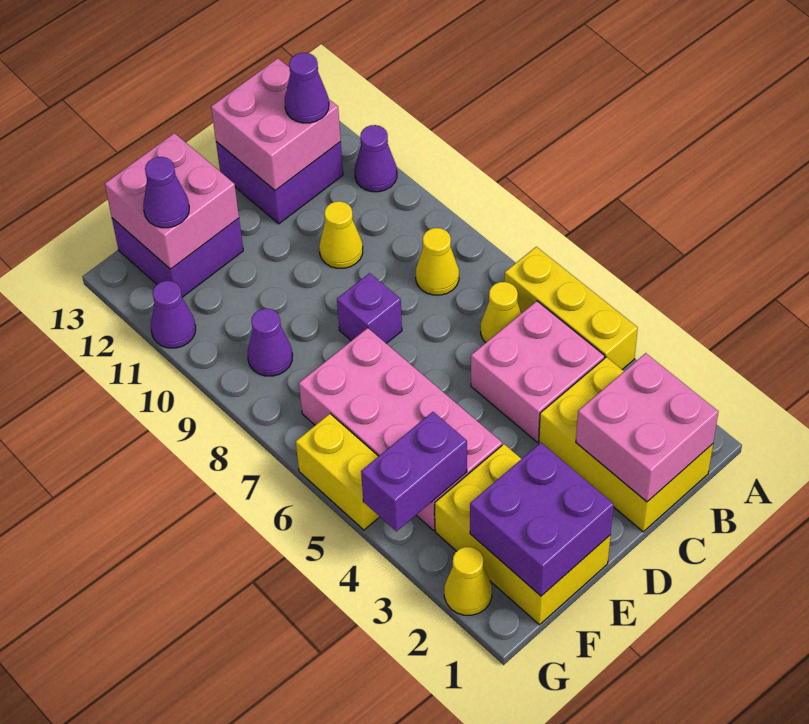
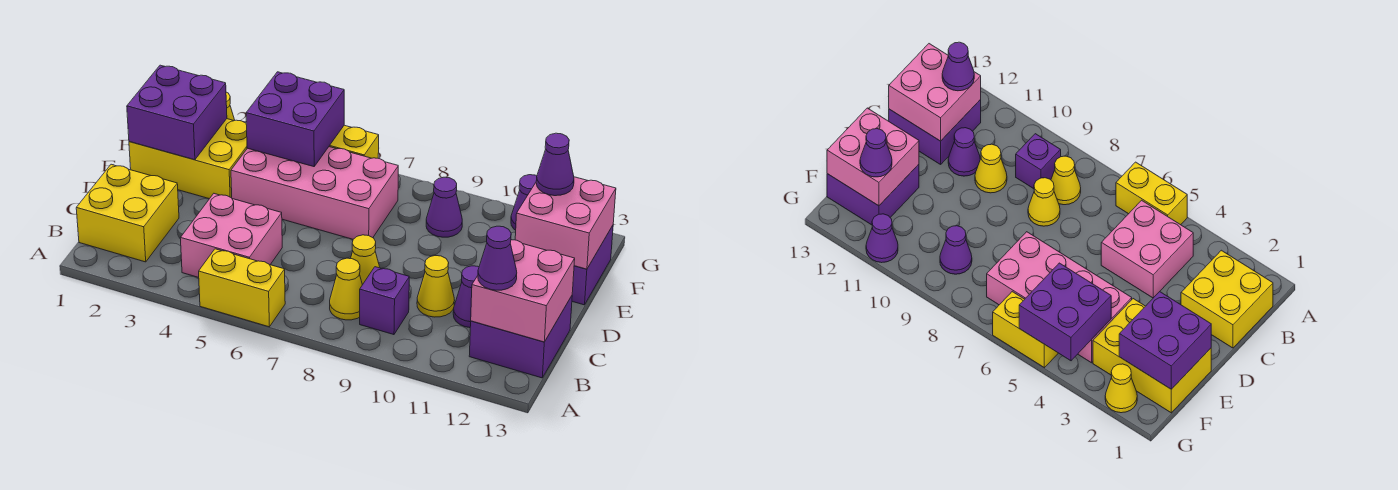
yellow 1x3 brick [505,247,638,369] -> yellow 1x2 brick [199,249,285,327]
purple 1x1 cone [355,125,397,192] -> purple 1x1 cone moved to [453,266,479,328]
yellow 2x3 brick [539,357,713,532] -> yellow 2x2 brick [76,164,179,262]
pink 2x2 brick [576,353,718,502] -> none
yellow 1x1 cone [481,282,521,343] -> yellow 1x1 cone moved to [351,235,380,285]
purple 1x1 brick [337,273,402,343] -> purple 1x1 brick moved to [360,267,409,335]
purple 1x2 brick [361,412,467,531] -> purple 2x2 brick [246,72,344,167]

